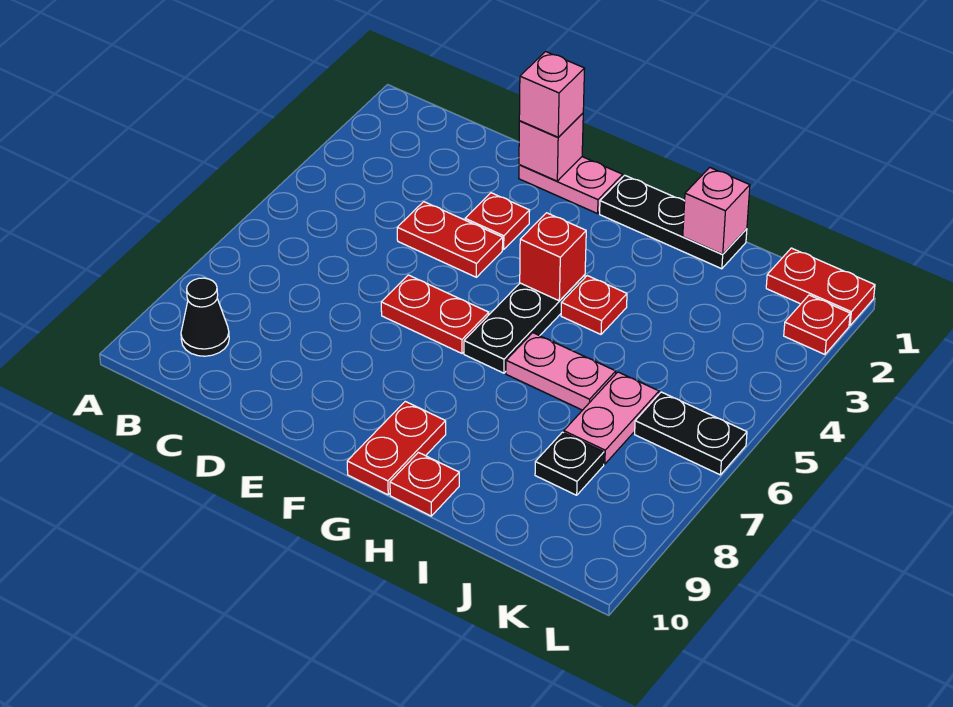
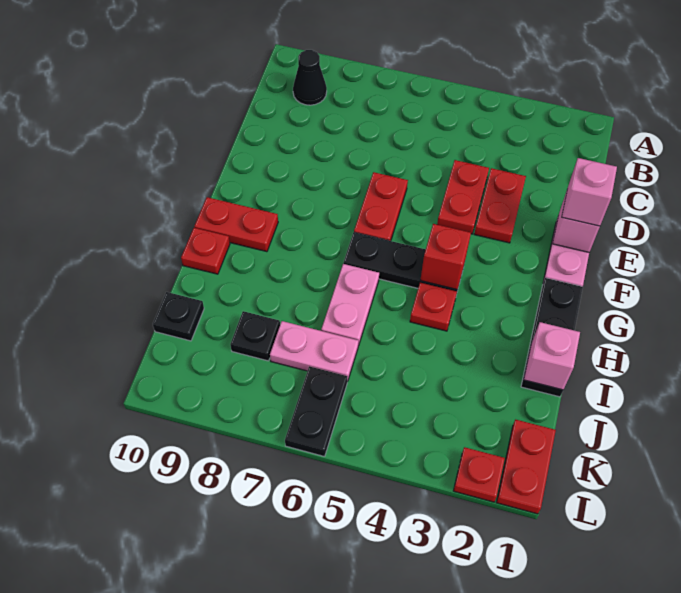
red 1x1 plate [465,193,530,250] -> red 1x2 plate [474,168,526,243]
none -> black 1x1 plate [153,292,204,341]

